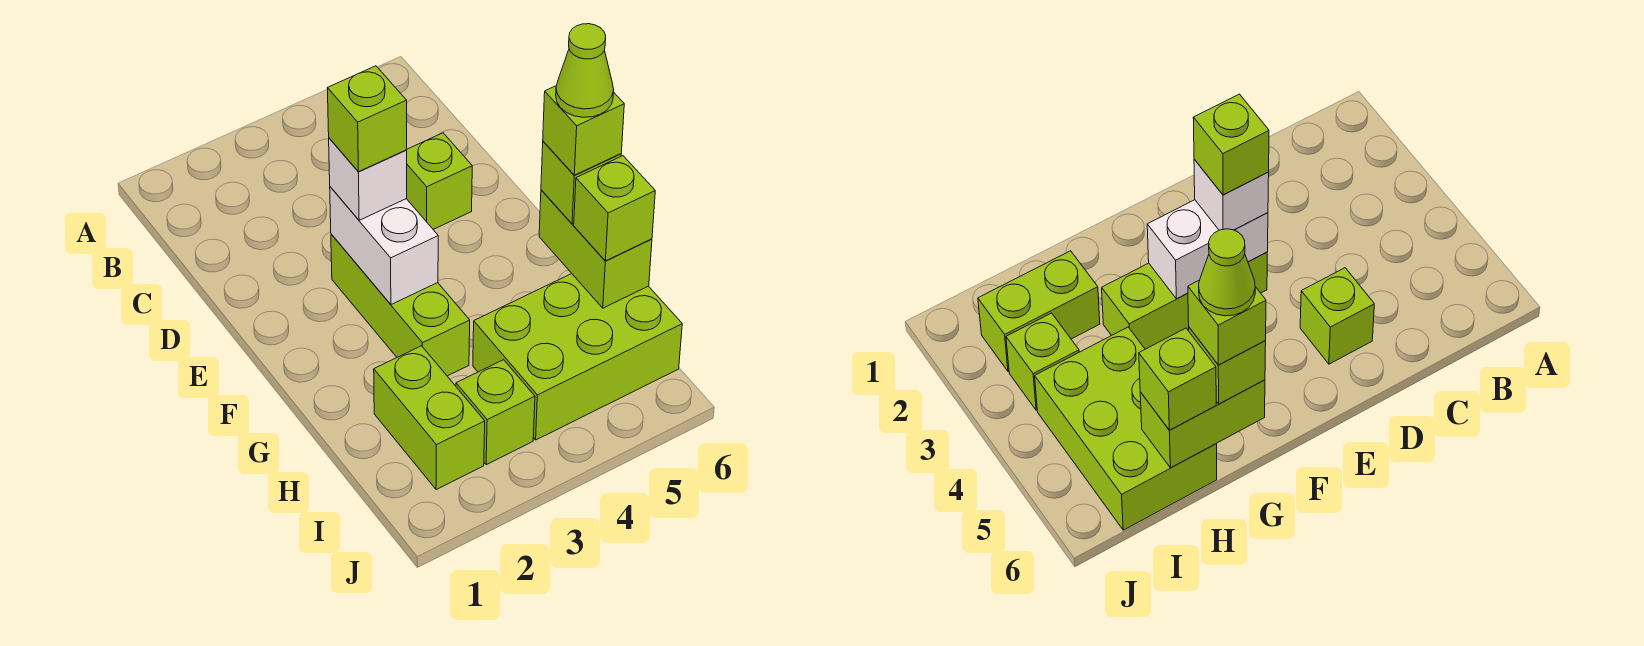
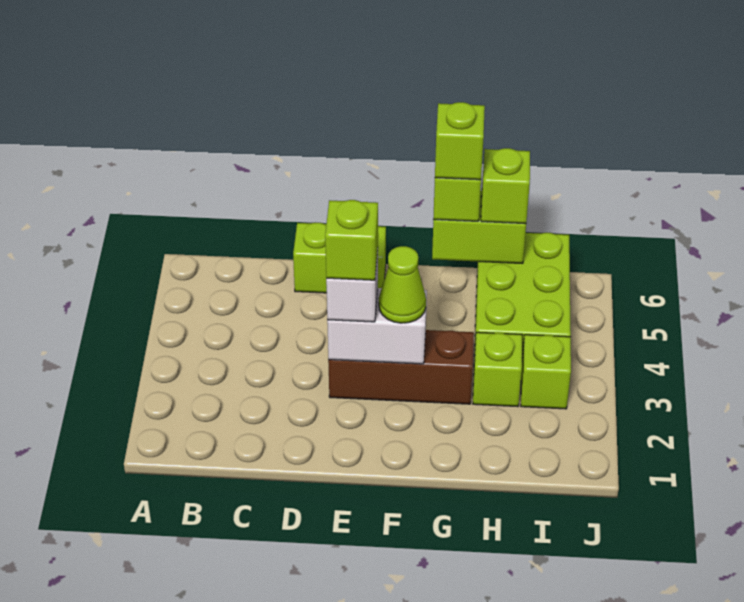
lime 1x1 brick [407,133,472,229] -> lime 1x1 brick moved to [473,332,522,407]
lime 1x3 brick [331,234,470,376] -> brown 1x3 brick [328,330,474,404]
lime 1x1 cone [556,24,614,117] -> lime 1x1 cone moved to [379,246,426,323]
lime 1x2 brick [374,346,485,490] -> lime 1x2 brick moved to [293,223,386,293]

